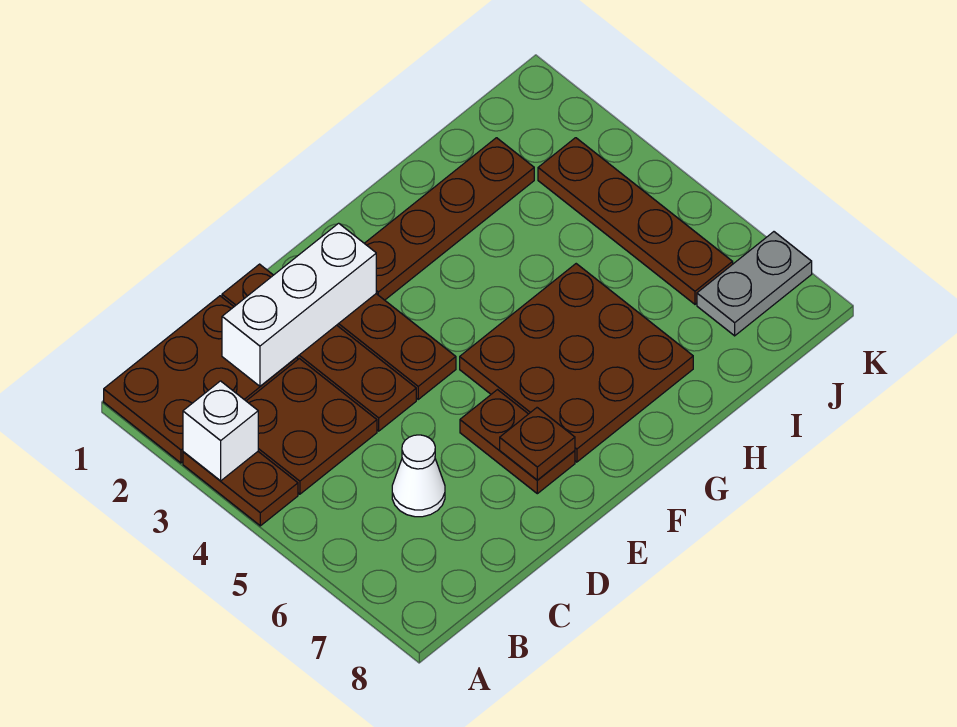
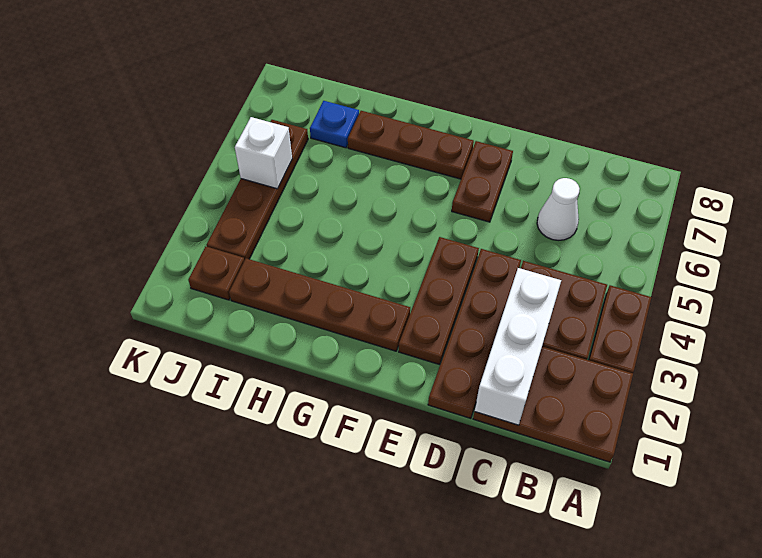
white 1x1 brick [183,381,258,481] -> white 1x1 brick moved to [235,117,292,189]
white 1x3 brick [222,223,376,386] -> white 1x3 brick turned to [475,268,561,425]
brown 1x1 plate [500,408,575,480] -> brown 1x1 plate moved to [188,247,244,300]
brown 3x3 plate [460,264,693,462] -> brown 1x3 plate [348,111,474,179]
none -> blue 1x1 plate [310,101,359,148]
grey 1x2 plate [697,232,812,336] -> none

